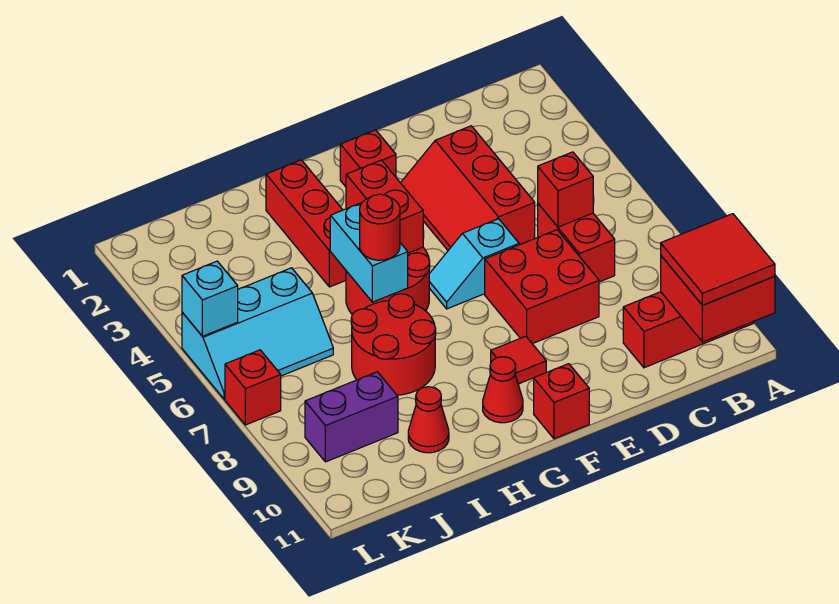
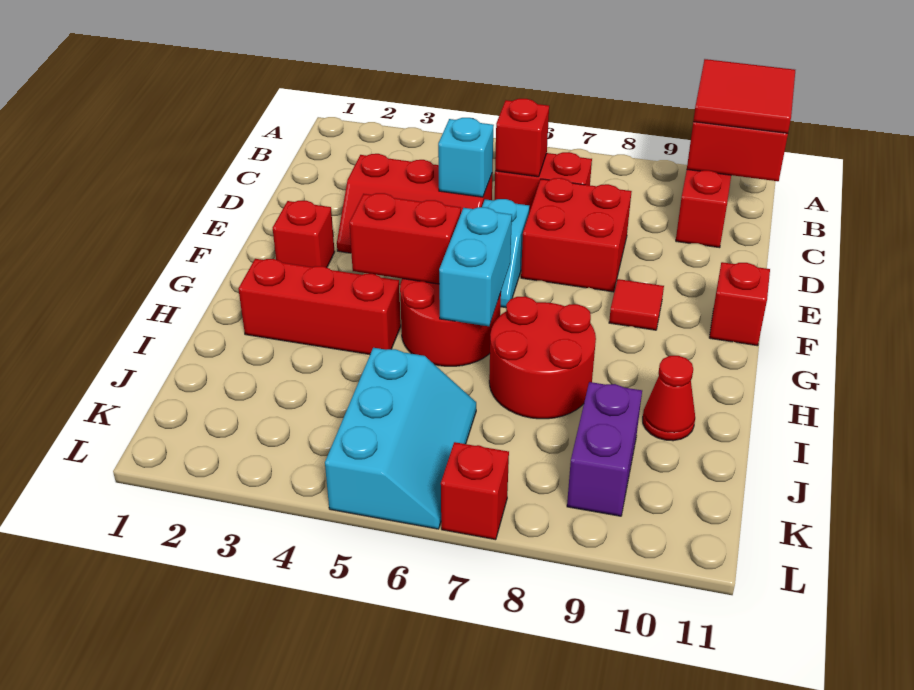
red 1x1 cone [483,357,523,423] -> none
cyan 1x2 brick [330,203,408,302] -> cyan 1x2 brick turned to [439,207,512,326]
red 1x1 round brick [360,194,400,260] -> none
cyan 1x1 brick [182,261,238,336] -> cyan 1x1 brick moved to [438,118,494,197]

